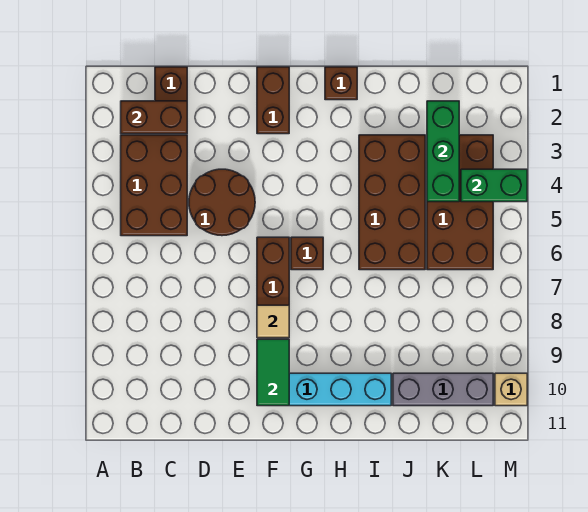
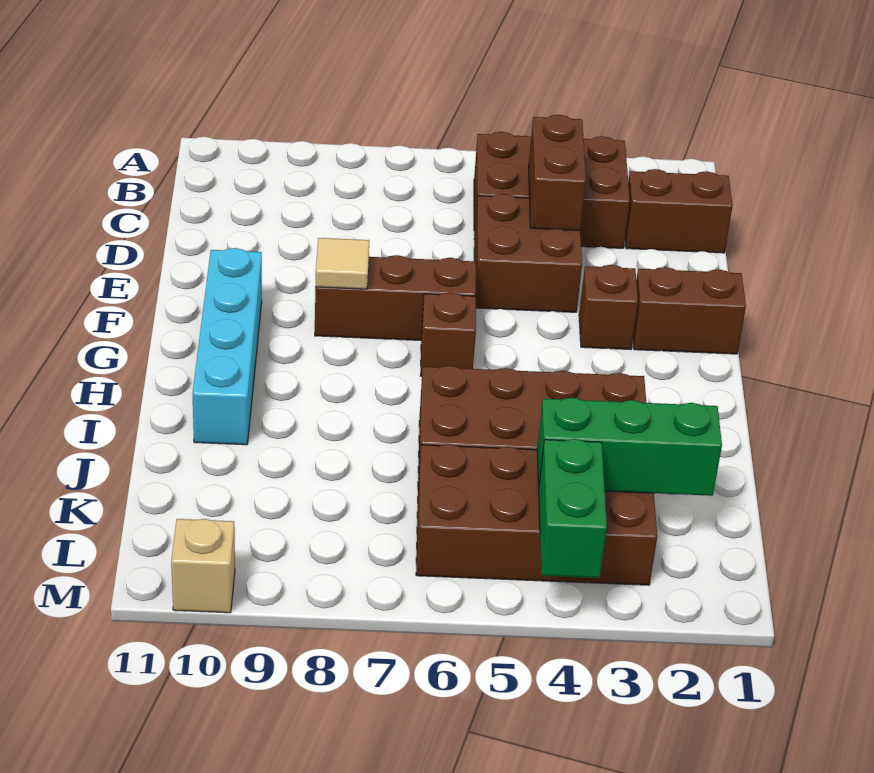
brown 1x2 brick [121,101,187,134] -> brown 1x2 brick moved to [529,115,586,231]
brown 2x2 round brick [189,169,255,236] -> brown 2x2 brick [474,194,582,312]
green 1x2 tile [257,339,289,406] -> none
brown 1x1 brick [325,67,357,100] -> brown 1x1 brick moved to [579,265,638,349]
grey 1x3 brick [393,373,493,406] -> none

